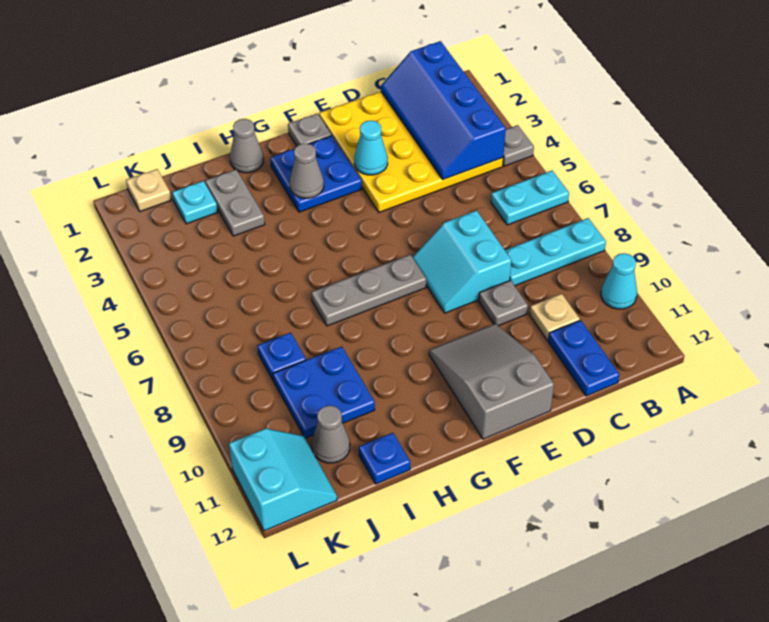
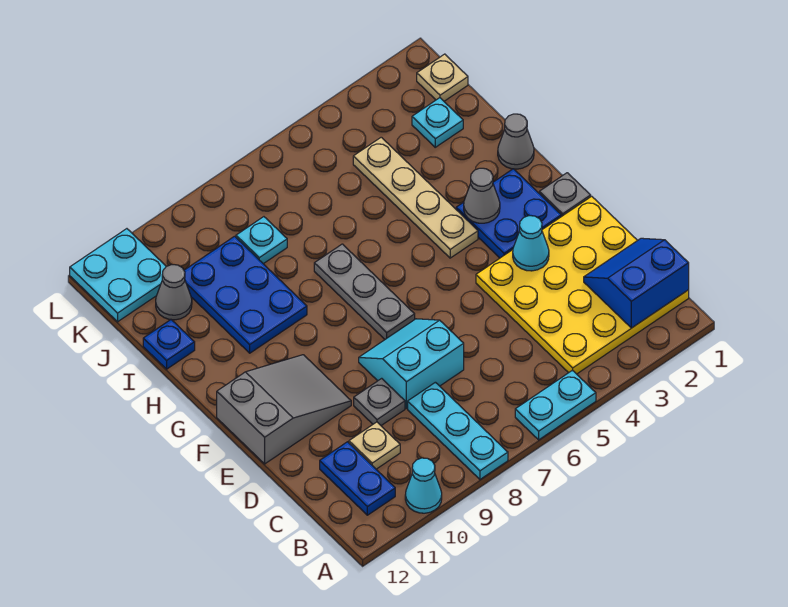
grey 1x1 plate [503,125,534,166] -> none
cyan 1x2 plate [491,171,569,225] -> cyan 1x2 plate turned to [515,370,596,440]
blue 2x4 slope [381,41,506,179] -> blue 2x2 slope [584,238,689,328]
blue 1x2 plate [548,320,619,396] -> blue 1x2 plate turned to [320,442,395,515]
none -> tan 1x4 plate [353,137,478,258]
grey 1x2 plate [205,170,265,236] -> none
blue 2x2 plate [273,346,375,438] -> blue 2x3 plate [184,236,307,353]
blue 1x1 plate [258,333,306,381] -> cyan 1x1 plate [236,217,287,264]
cyan 2x2 slope [229,428,337,531] -> cyan 2x2 plate [70,229,166,322]

